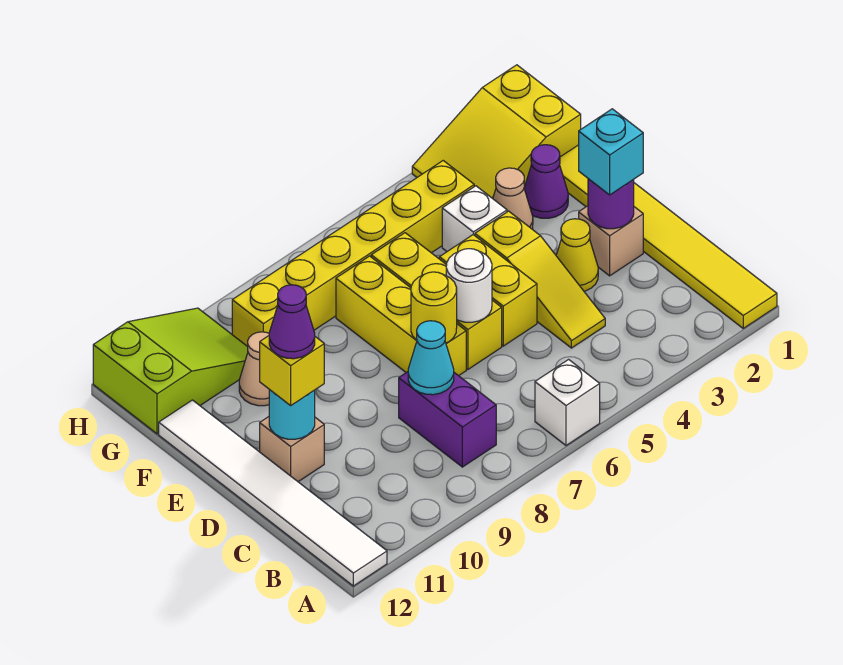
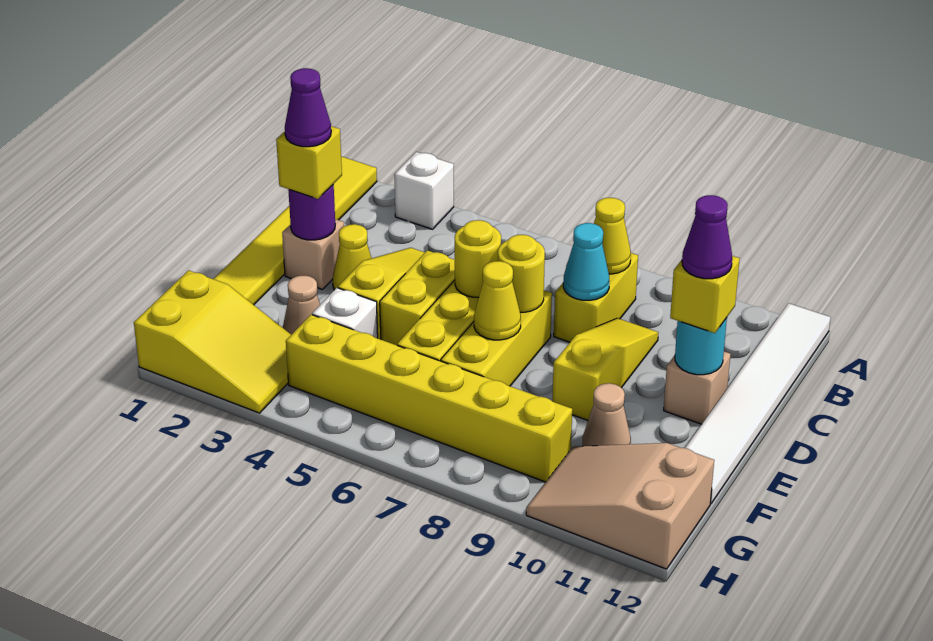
white 1x1 brick [535,359,600,445] -> white 1x1 brick moved to [394,152,454,229]
purple 1x2 brick [399,372,496,467] -> yellow 1x2 brick [554,253,638,342]
none -> yellow 1x1 cone [594,198,631,274]
none -> yellow 1x3 slope [552,318,659,420]
cyan 1x1 brick [579,109,643,195] -> yellow 1x1 brick [276,126,342,199]
white 1x1 round brick [446,249,492,322] -> yellow 1x1 round brick [455,220,501,298]
none -> yellow 1x1 cone [474,261,521,340]
purple 1x1 cone [524,145,568,218] -> purple 1x1 cone moved to [285,68,331,147]
lime 2x3 slope [93,308,248,434] -> tan 2x3 slope [526,443,714,569]

